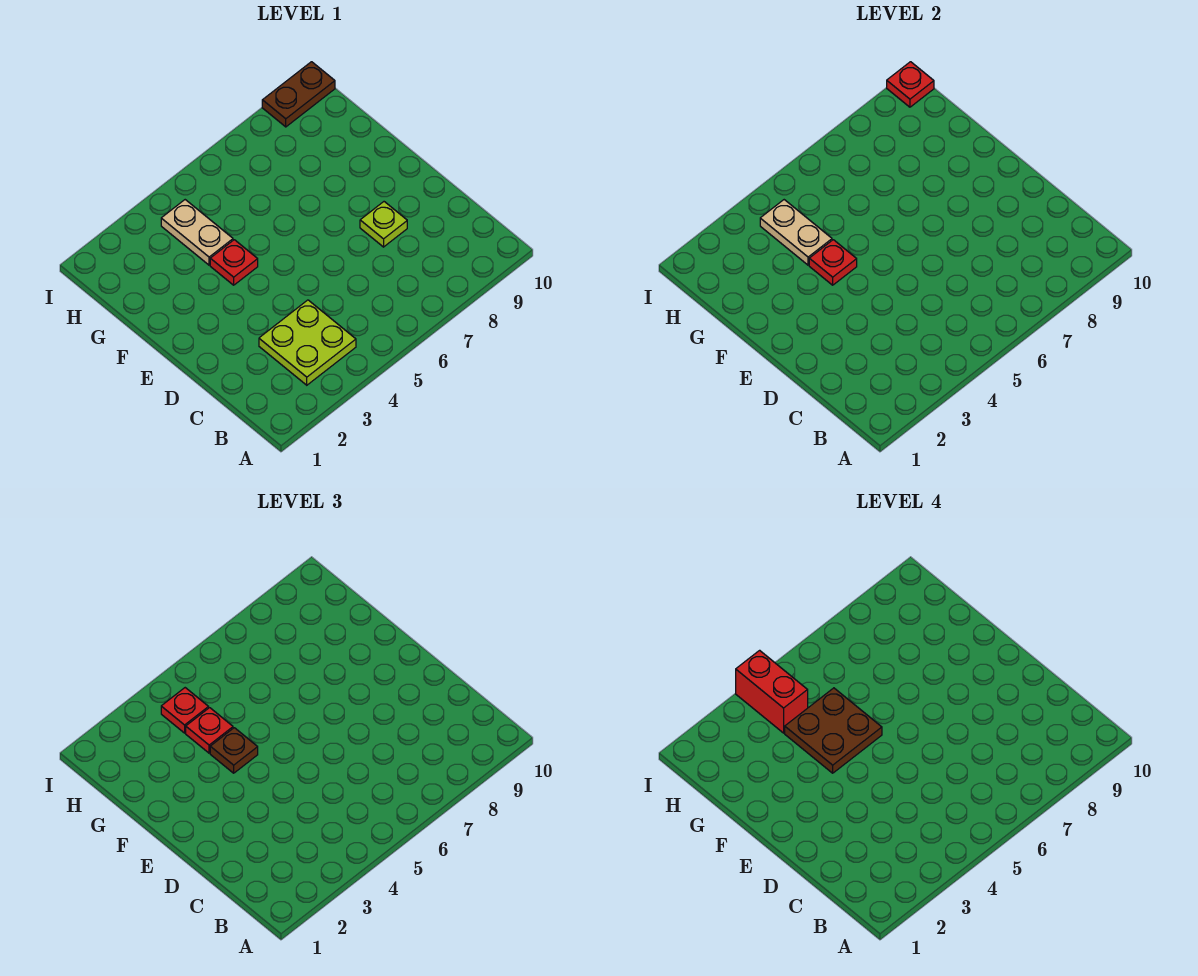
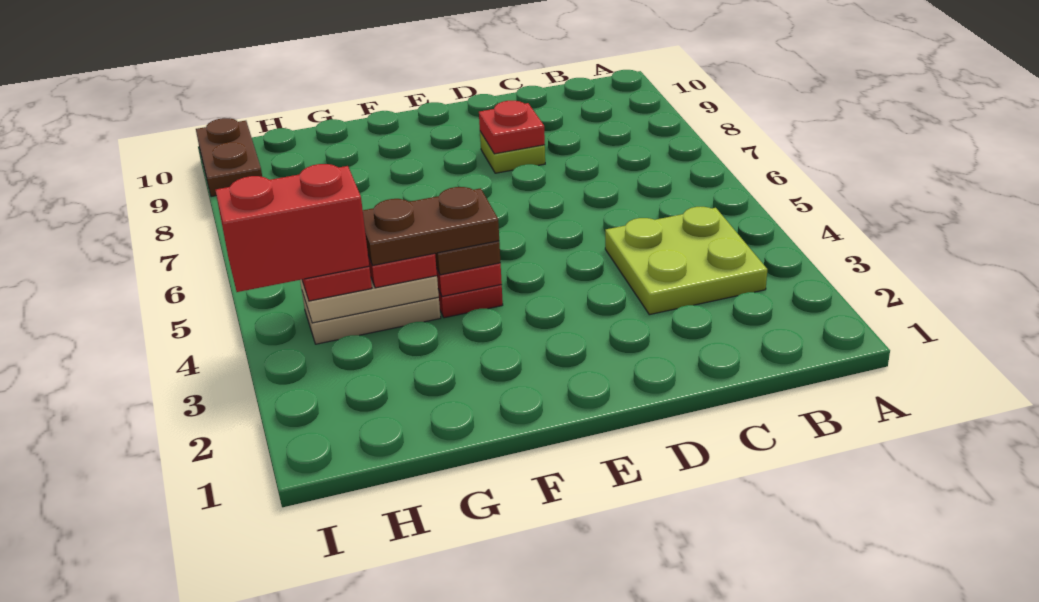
brown 2x2 plate [785,688,882,773] -> brown 1x2 plate [363,187,499,266]
red 1x1 plate [887,62,934,107] -> red 1x1 plate moved to [479,101,545,154]

